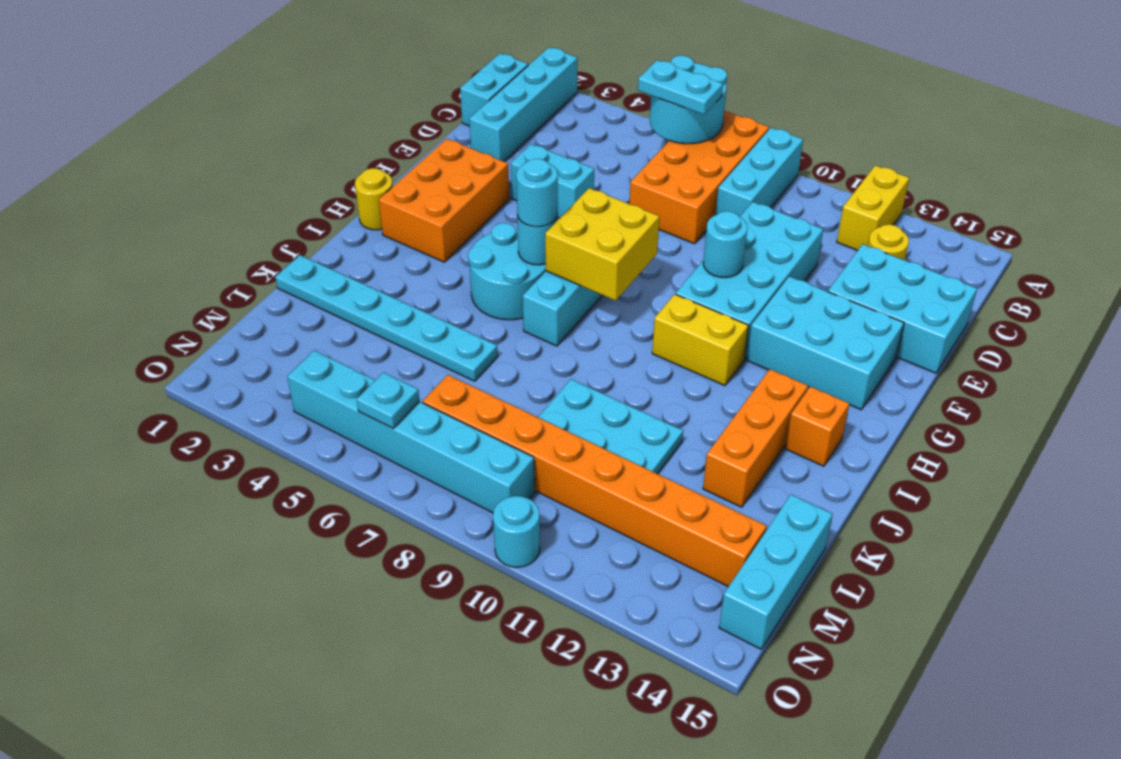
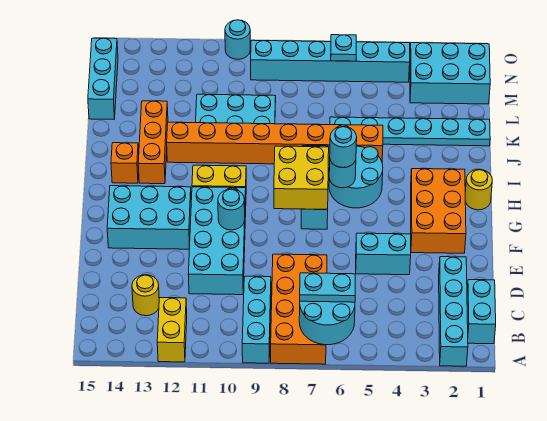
cyan 2x3 brick [828,244,977,373] -> cyan 2x3 brick moved to [410,43,490,104]
orange 1x8 brick [423,375,767,587] -> orange 1x8 brick moved to [167,122,383,165]

